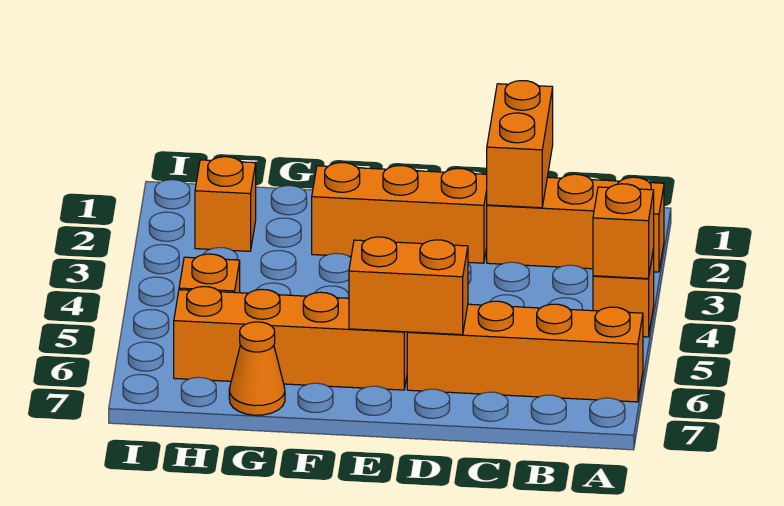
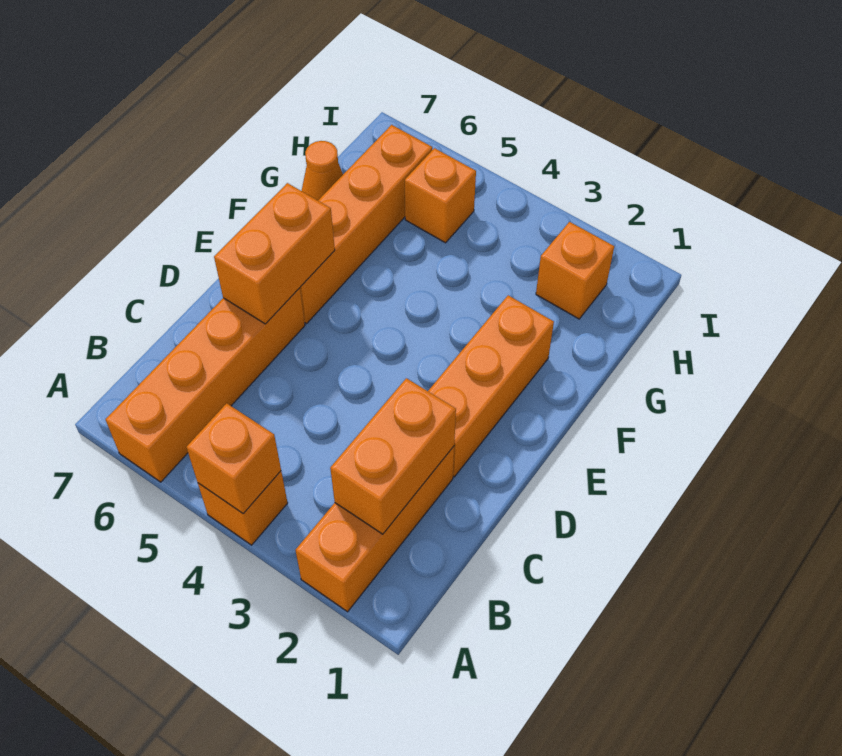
orange 1x2 brick [487,81,553,208] -> orange 1x2 brick turned to [330,378,456,534]

